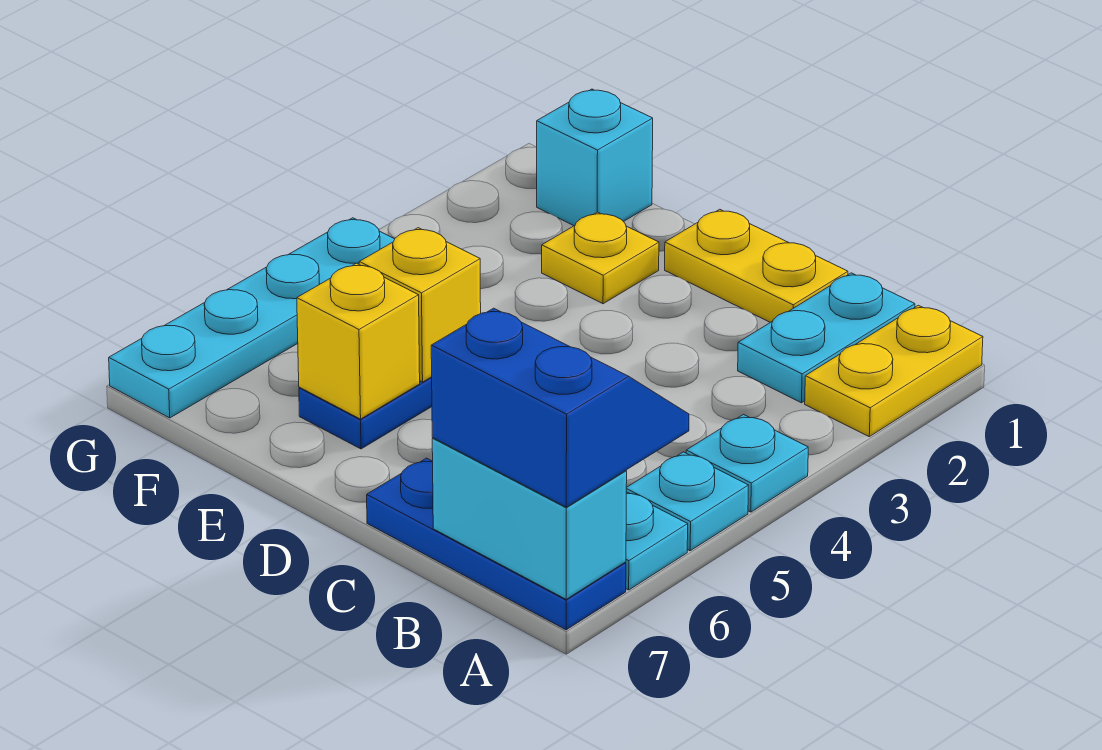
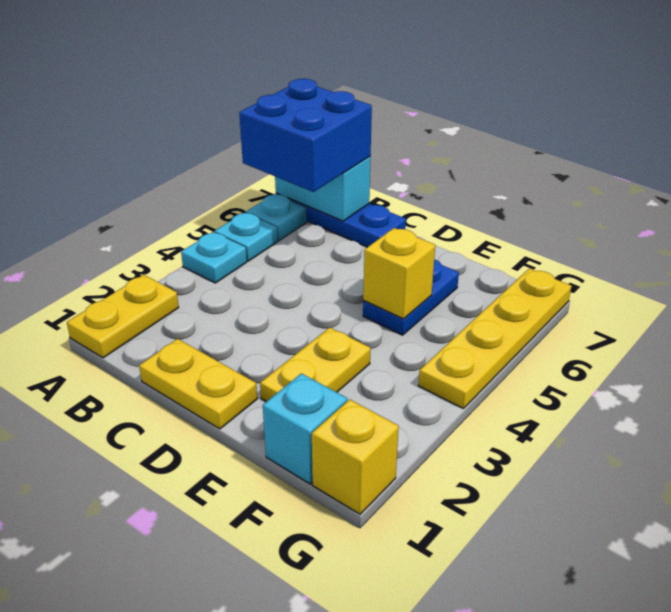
blue 2x2 slope [431,308,689,507] -> blue 2x2 brick [239,79,372,192]
cyan 1x2 plate [738,273,915,403] -> none
yellow 1x1 plate [542,212,659,304] -> yellow 1x2 plate [260,327,371,402]
yellow 1x1 brick [297,263,420,419] -> yellow 1x1 brick moved to [312,399,399,514]
cyan 1x4 plate [109,218,394,418] -> yellow 1x4 plate [418,269,571,409]

